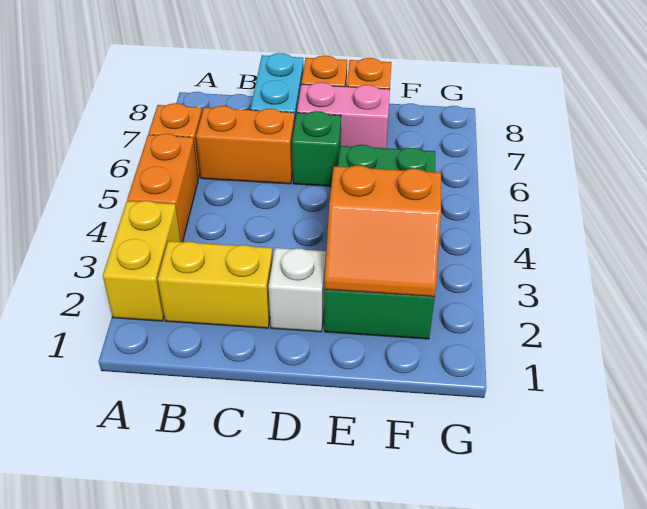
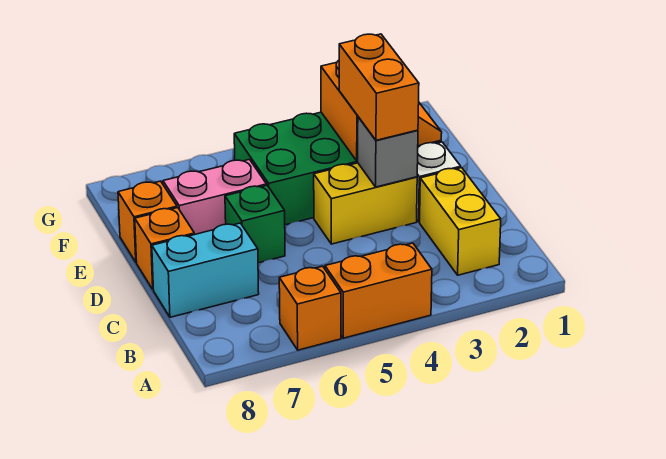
yellow 1x2 brick [103,201,181,321] -> yellow 1x2 brick moved to [314,163,417,244]
orange 1x2 brick [196,106,295,184] -> orange 1x2 brick moved to [339,34,419,140]
none -> grey 1x1 brick [358,117,418,187]
pink 1x2 brick [297,82,390,148] -> pink 1x2 brick turned to [163,159,267,234]

